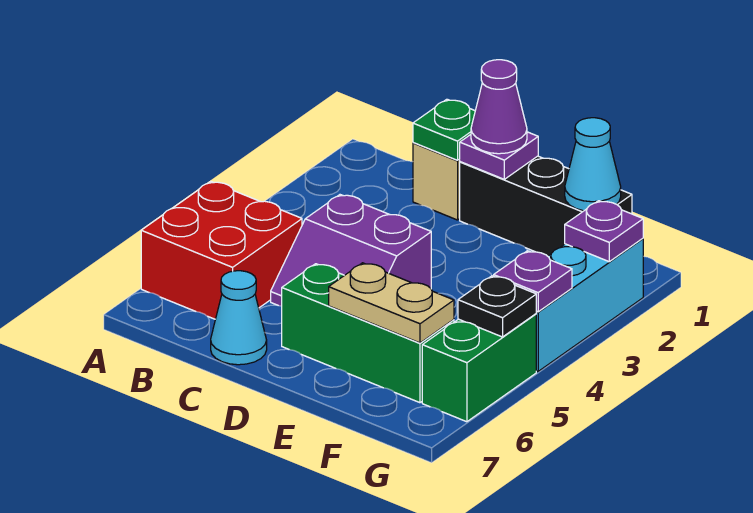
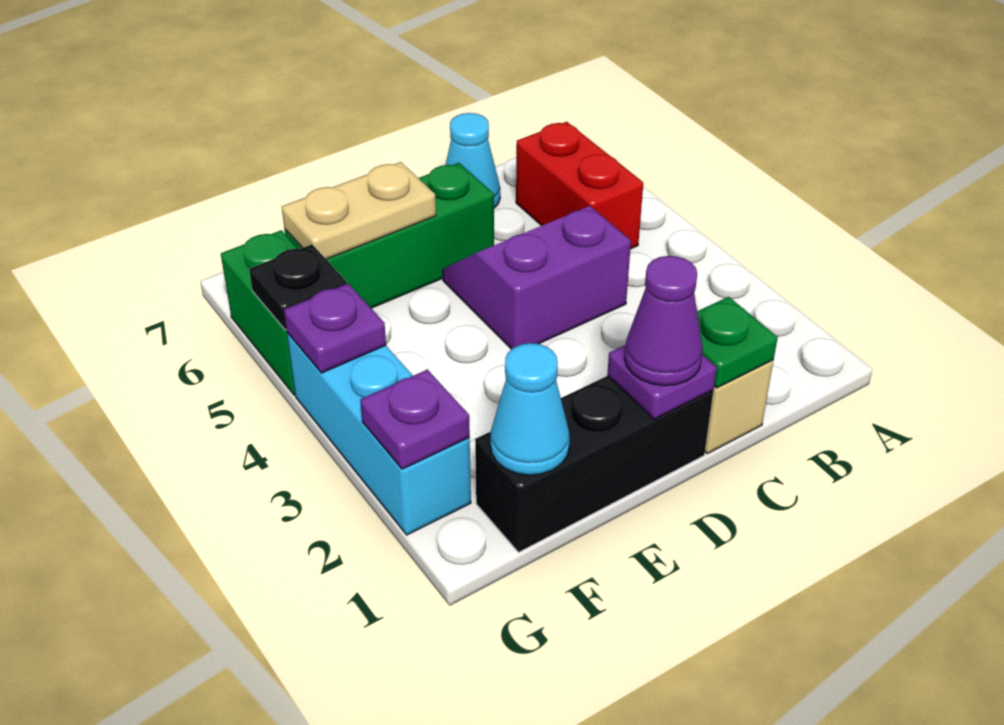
red 2x2 brick [141,181,302,319] -> red 1x2 brick [516,122,643,249]

